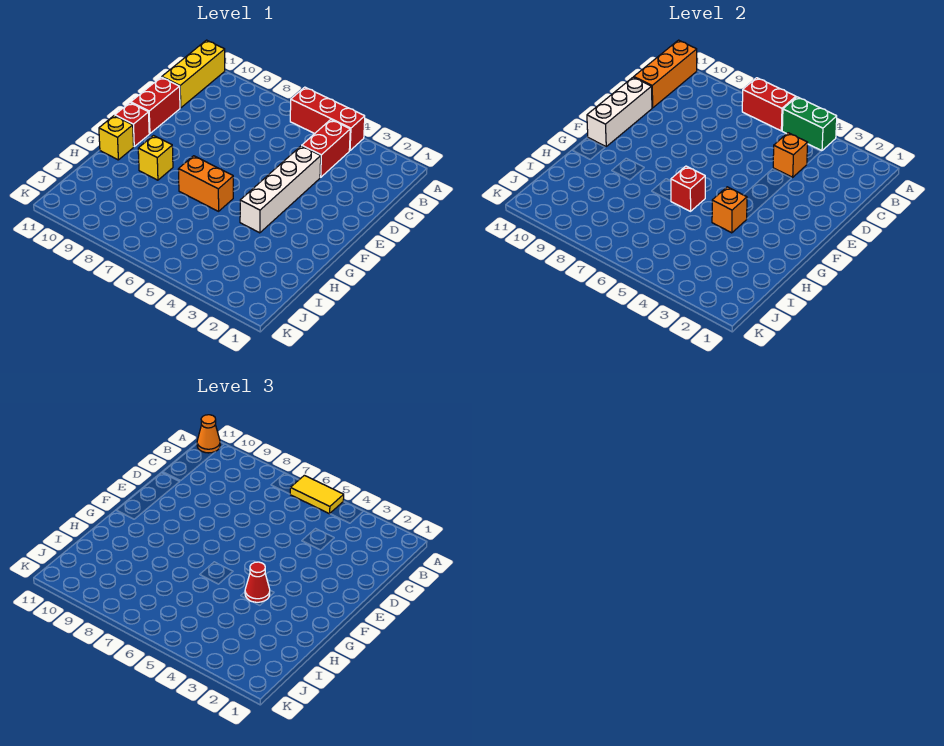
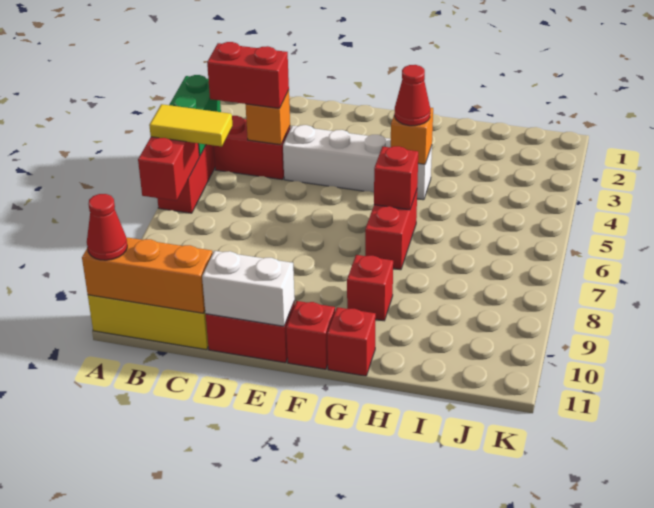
yellow 1x2 tile [290,475,344,514] -> yellow 1x2 tile turned to [149,104,233,147]
orange 1x1 cone [197,415,220,453] -> red 1x1 cone [87,194,127,260]
none -> red 1x2 brick [207,42,289,108]
white 1x3 brick [587,77,652,146] -> white 1x2 brick [202,251,295,326]
orange 1x2 brick [178,156,233,211] -> red 1x2 brick [365,190,417,270]
yellow 1x1 brick [138,136,173,180] -> red 1x1 brick [347,255,393,321]
yellow 1x1 brick [99,116,134,160] -> red 1x1 brick [327,307,376,376]

